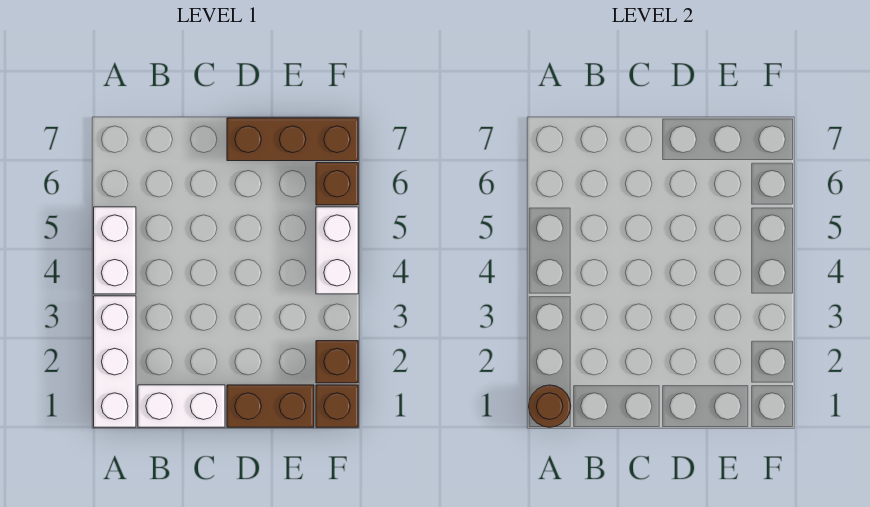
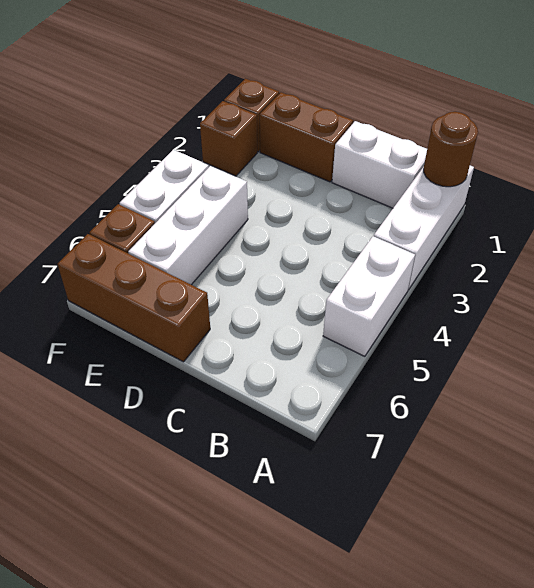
none -> white 1x3 brick [128,166,248,285]

